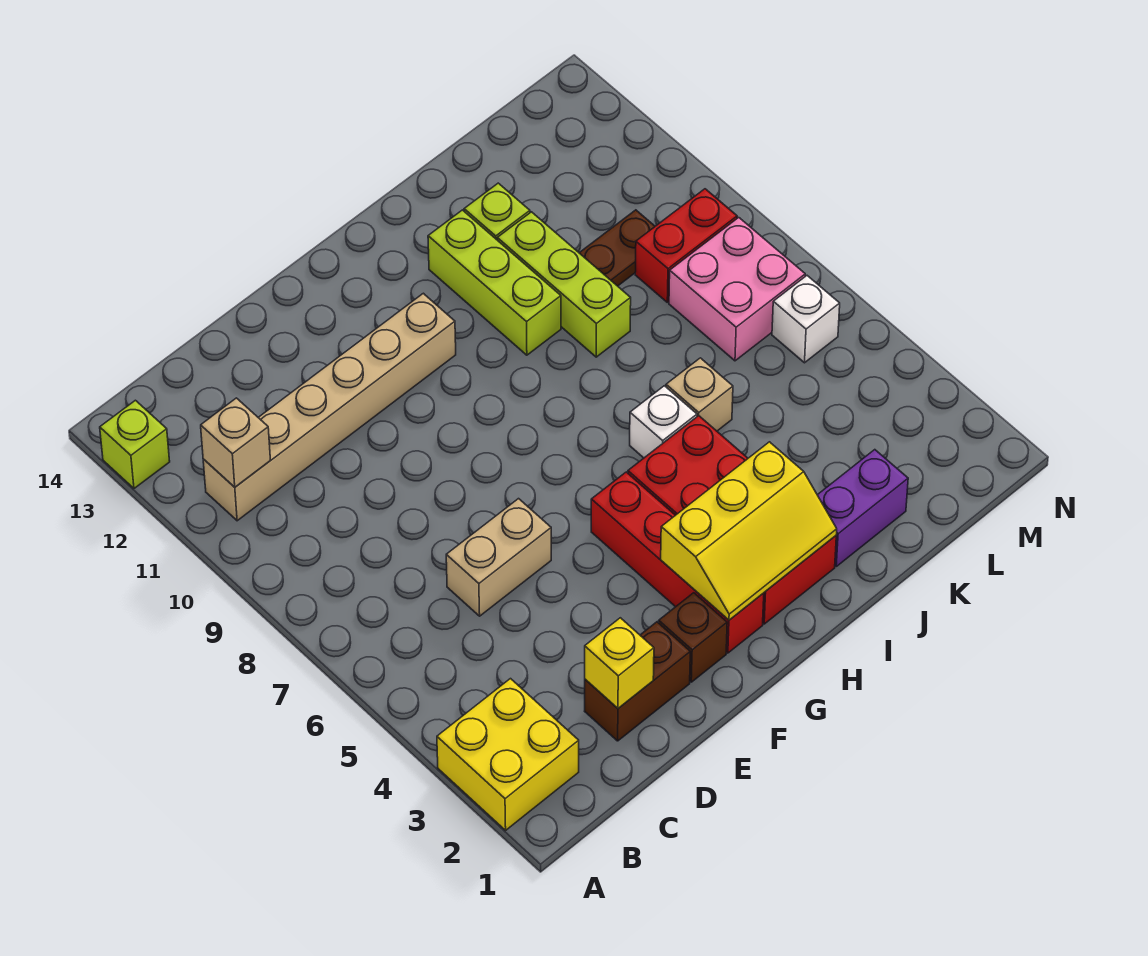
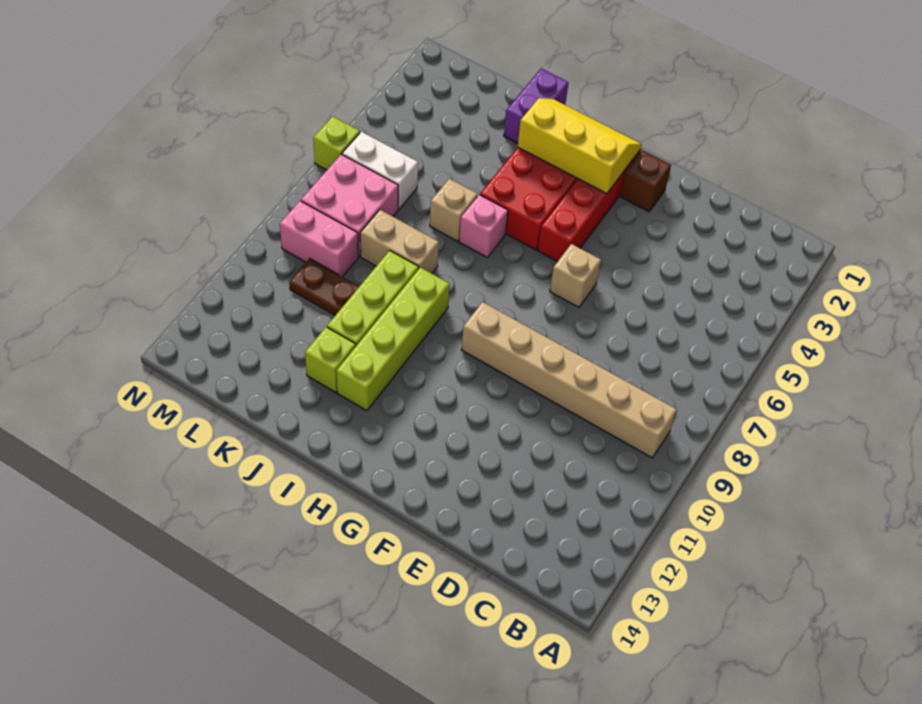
yellow 2x2 brick [437,679,579,830] -> none
lime 1x1 brick [100,400,170,488] -> lime 1x1 brick moved to [313,116,360,170]
tan 1x6 brick [203,293,456,521] -> tan 1x6 brick moved to [462,302,677,458]
tan 1x1 brick [201,398,270,487] -> tan 1x1 brick moved to [550,244,601,307]
brown 1x2 brick [585,622,690,741] -> none
yellow 1x1 brick [585,618,654,708] -> none
tan 1x2 brick [446,499,551,616] -> tan 1x2 brick moved to [360,210,439,274]
white 1x1 brick [630,386,697,458] -> pink 1x1 brick [459,195,508,258]
lime 1x3 brick [428,210,561,355] -> lime 1x4 brick [336,267,450,411]
purple 1x2 brick [818,450,908,566] -> purple 1x2 brick turned to [504,68,569,143]
red 1x2 brick [635,189,737,302] -> pink 1x2 brick [280,201,358,277]
white 1x1 brick [772,276,840,363] -> white 1x2 brick [342,132,418,209]

